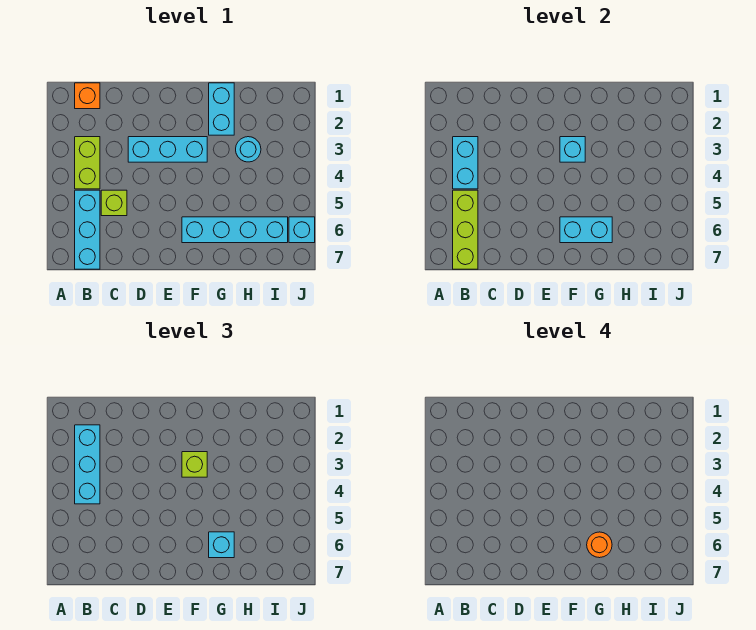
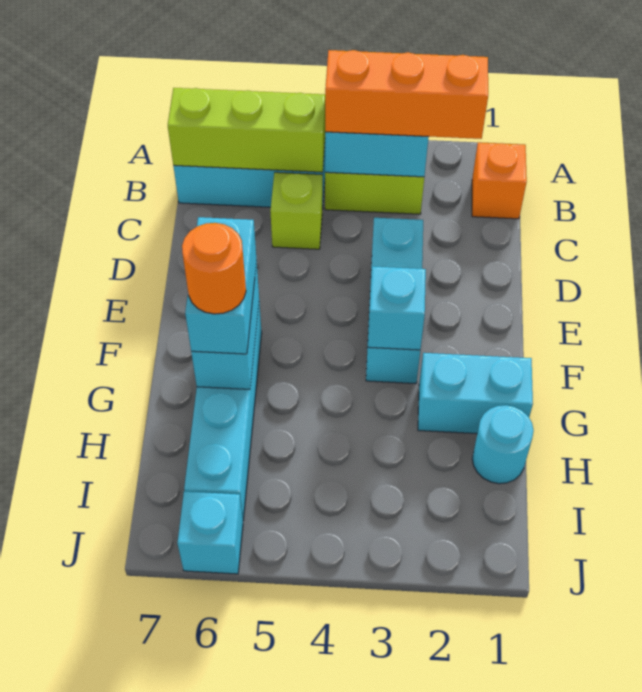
cyan 1x3 brick [75,425,100,504] -> orange 1x3 brick [325,50,488,139]
lime 1x1 brick [182,452,207,477] -> none
cyan 1x1 brick [209,532,234,558] -> cyan 1x2 brick [185,217,257,354]
cyan 1x1 round brick [236,137,261,162] -> cyan 1x1 round brick moved to [472,405,534,484]

